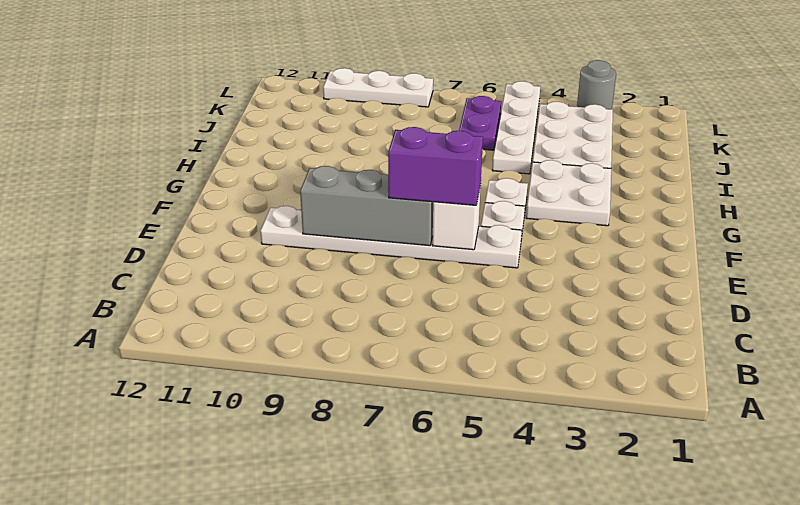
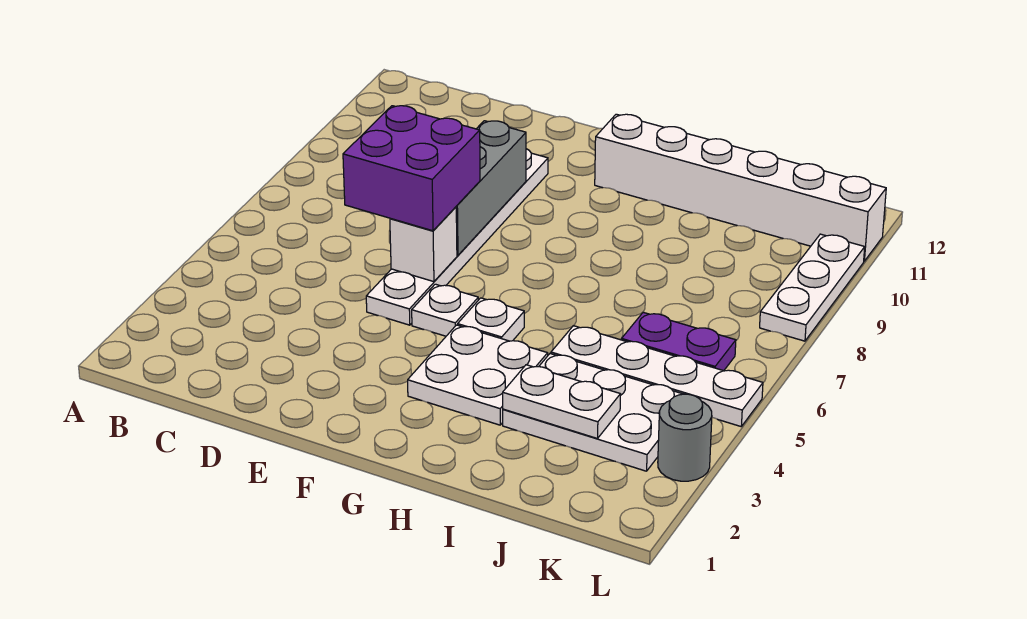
purple 1x2 brick [388,127,483,205] -> purple 2x2 brick [343,106,480,231]
none -> white 1x6 brick [595,114,886,261]
none -> white 1x2 plate [503,365,621,439]

